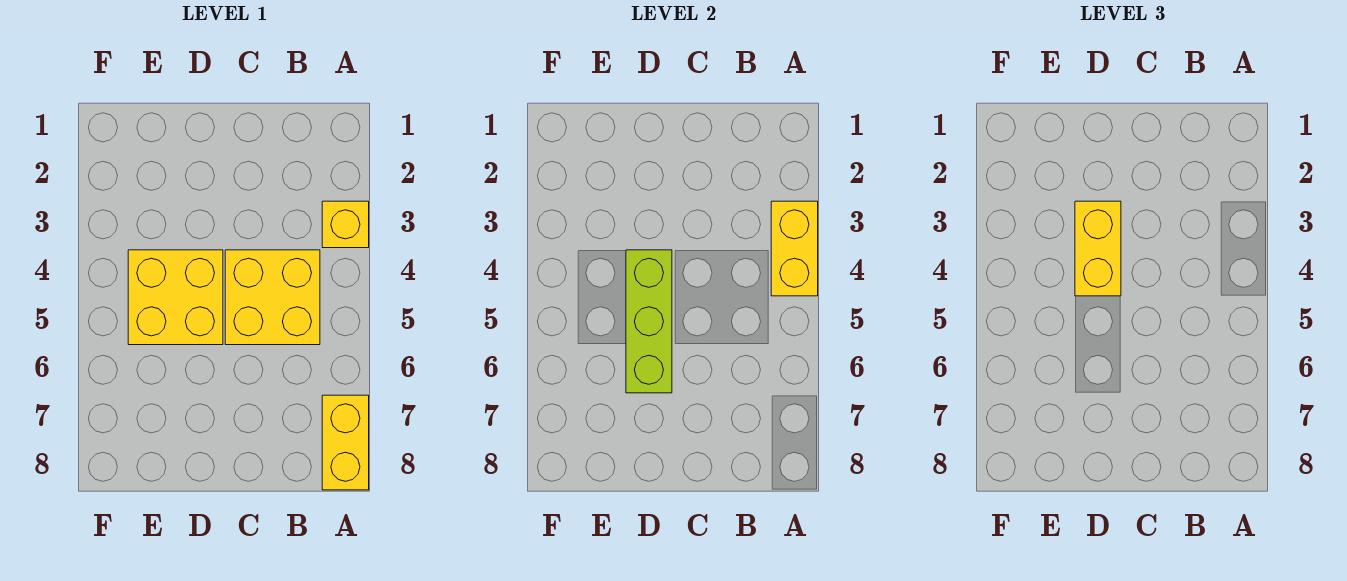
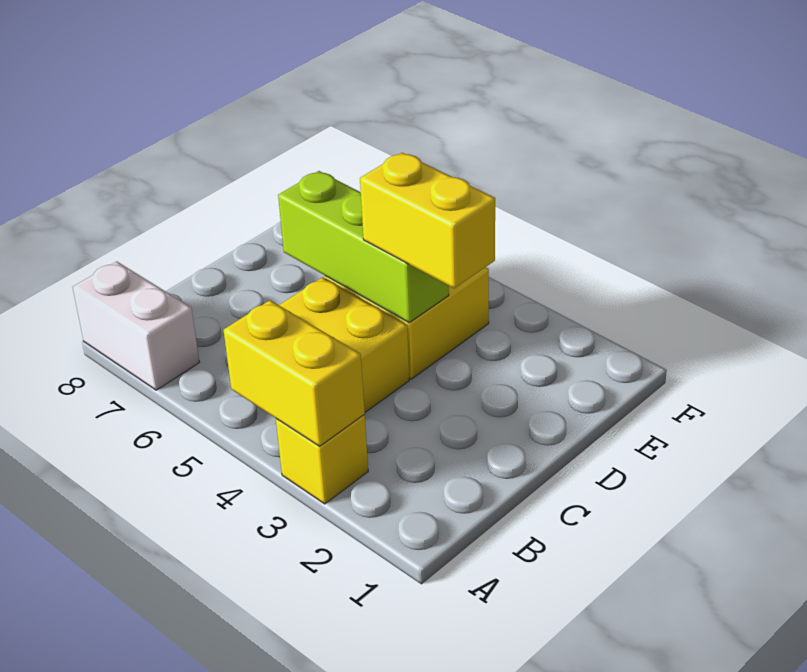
yellow 1x2 brick [322,395,369,490] -> white 1x2 brick [73,261,199,390]

